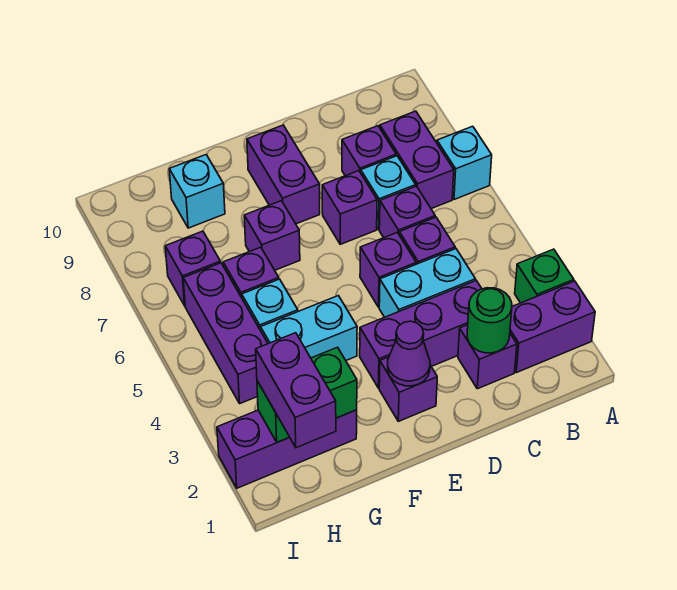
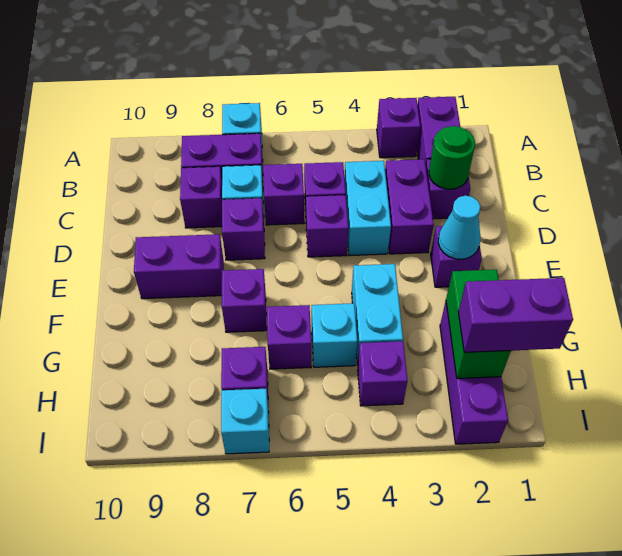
green 1x1 brick [515,249,574,303] -> purple 1x1 brick [377,98,420,158]
purple 1x3 brick [360,281,482,388] -> purple 1x2 brick [385,159,434,254]
purple 1x1 cone [388,321,430,386] -> cyan 1x1 cone [438,196,480,259]
cyan 1x1 brick [169,155,225,228] -> cyan 1x1 brick moved to [221,389,269,454]
purple 1x3 brick [183,263,268,403] -> purple 1x1 brick [358,341,407,406]

